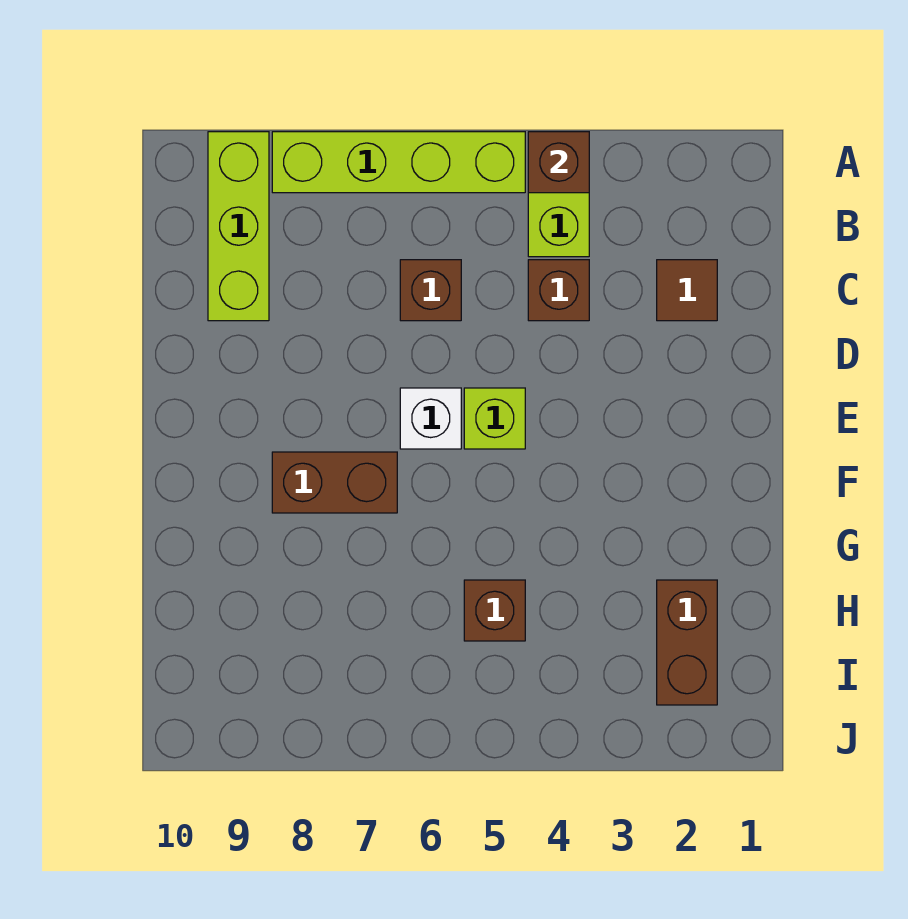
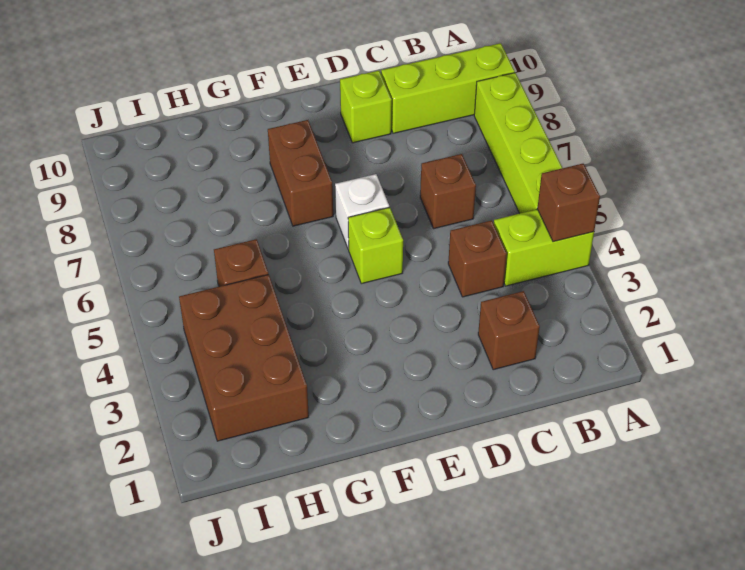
brown 1x1 tile [657,260,717,321] -> brown 1x1 brick [478,291,540,370]
none -> lime 1x1 brick [340,71,392,143]
brown 1x2 brick [657,580,717,705] -> brown 2x3 brick [179,275,309,441]

